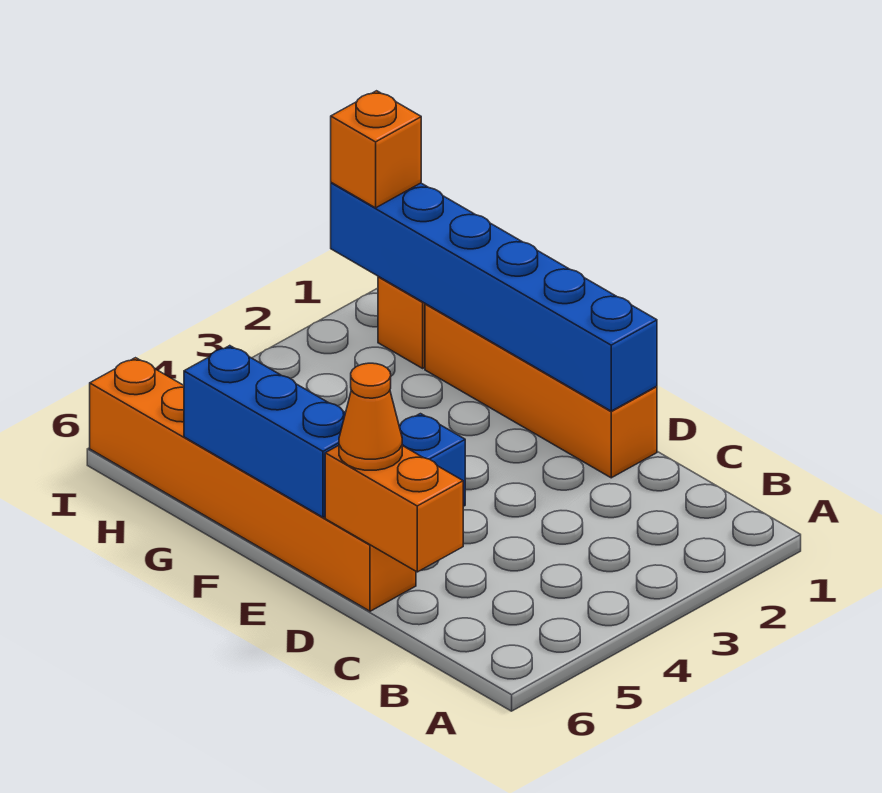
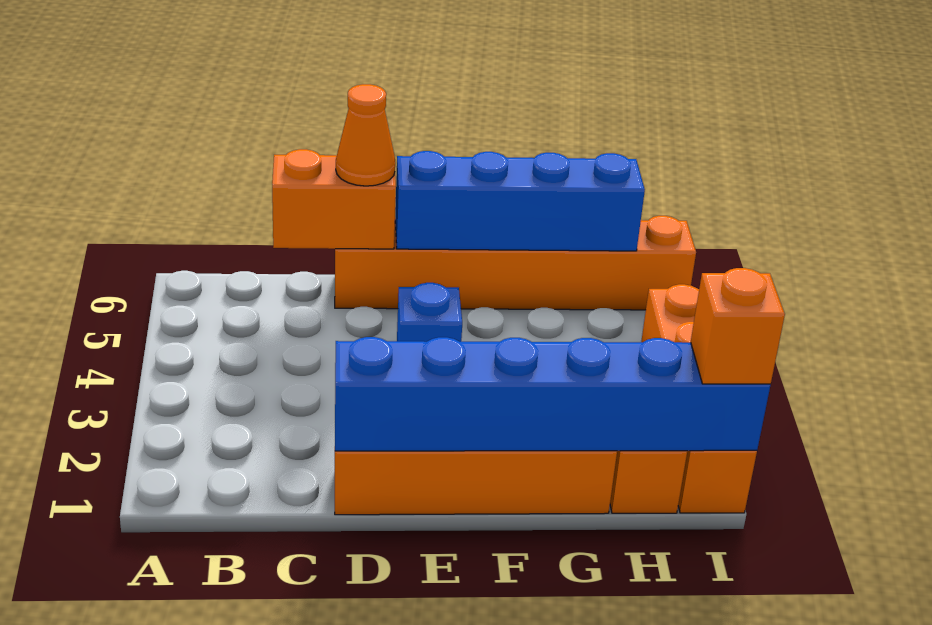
blue 1x3 brick [184,346,345,517] -> blue 1x4 brick [395,151,645,251]
none -> orange 1x4 brick [641,284,757,513]

